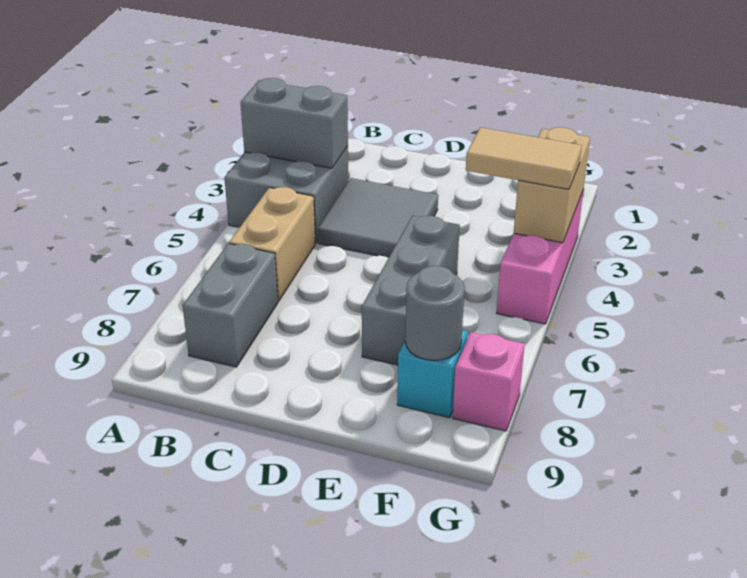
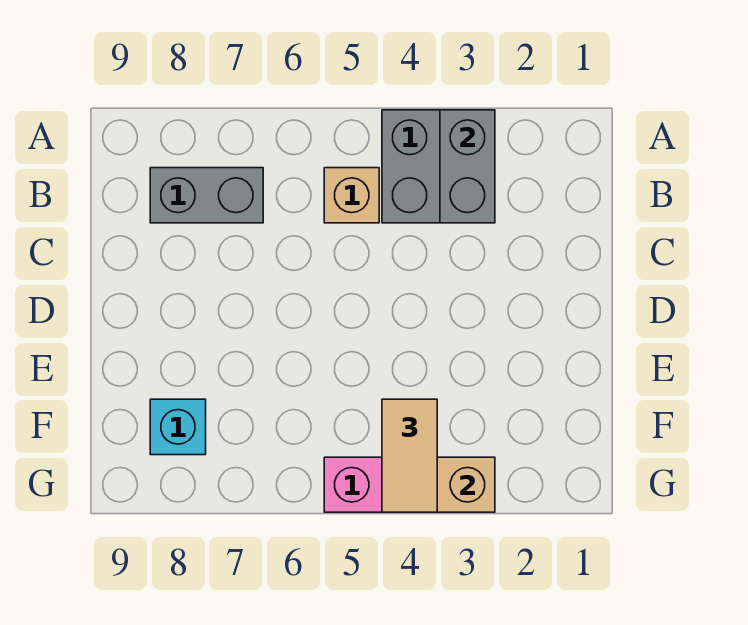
tan 1x2 brick [229,187,315,301] -> tan 1x1 brick [324,168,379,223]
grey 2x2 tile [318,178,438,258] -> none
grey 1x3 brick [362,216,460,365] -> none
grey 1x1 round brick [405,266,465,360] -> none
pink 1x1 brick [453,332,525,431] -> none

